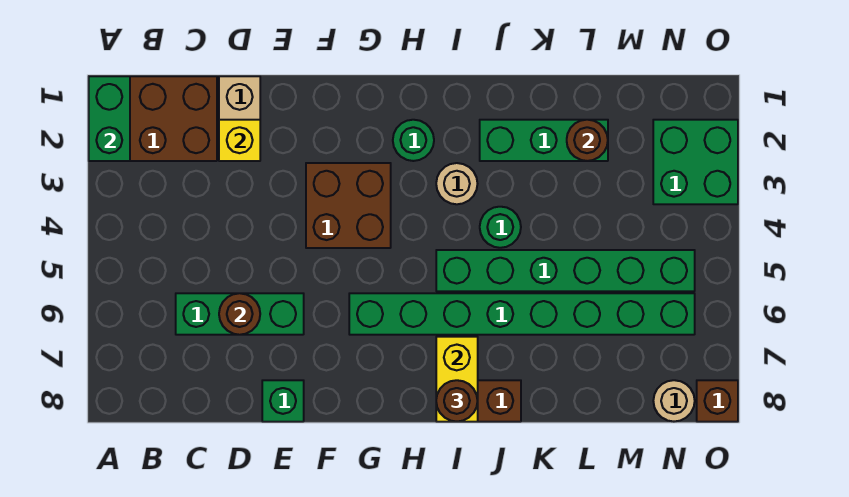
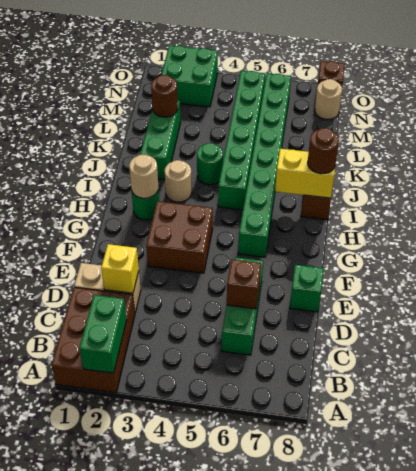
green 1x2 brick [89,76,130,161] -> green 1x2 brick turned to [79,295,127,373]
brown 1x1 round brick [219,293,260,335] -> brown 1x1 brick [227,259,261,309]
none -> tan 1x1 round brick [129,155,158,198]

